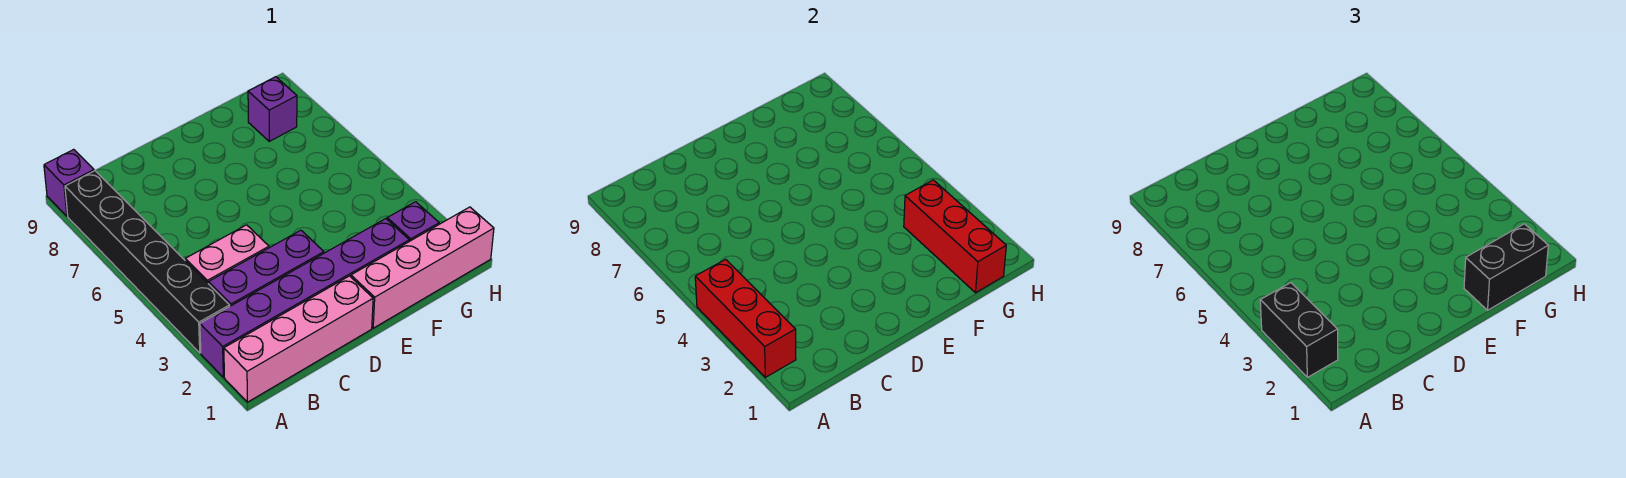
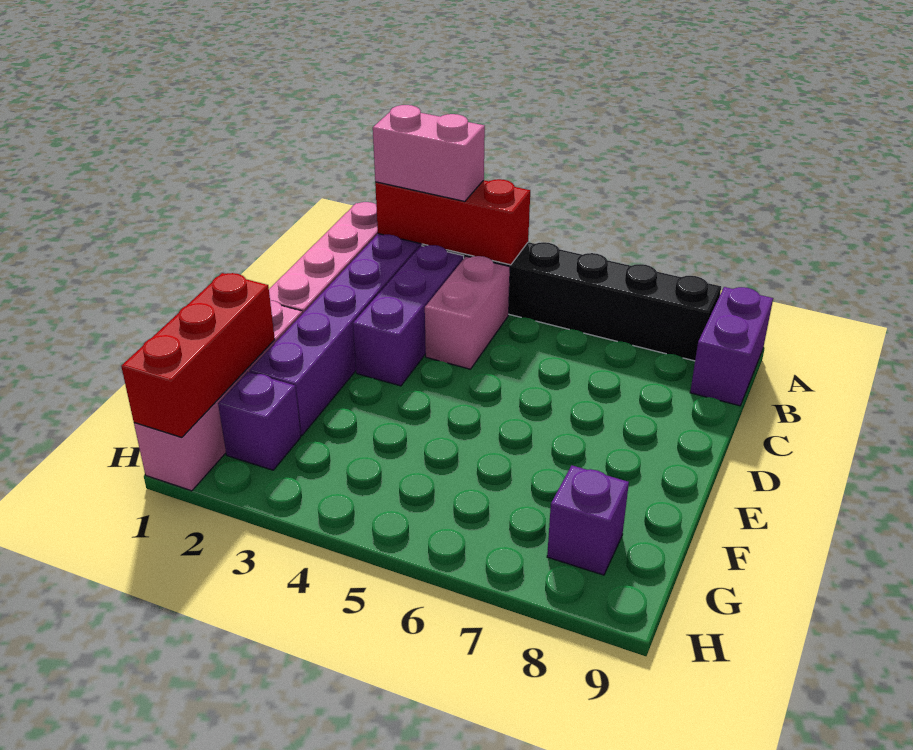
black 1x2 brick [1260,283,1338,377] -> pink 1x2 brick [373,105,485,201]
purple 1x1 brick [44,149,94,216] -> purple 1x2 brick [690,287,773,406]
black 1x2 brick [1464,224,1548,310] -> none
red 1x3 brick [904,180,1006,293] -> red 1x3 brick turned to [121,273,275,437]

